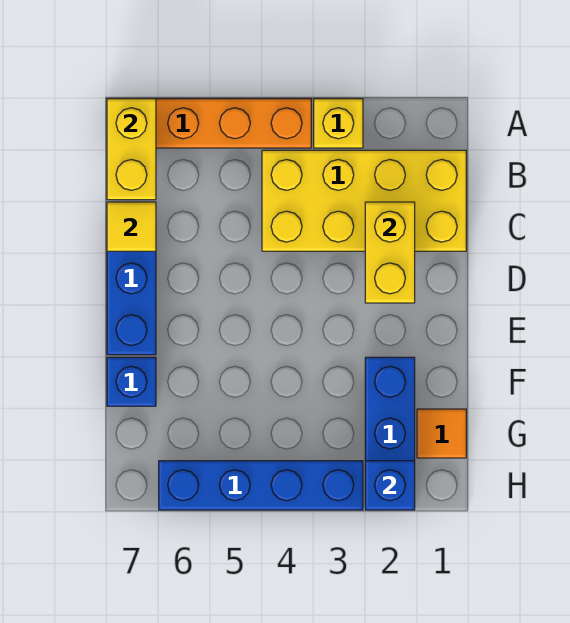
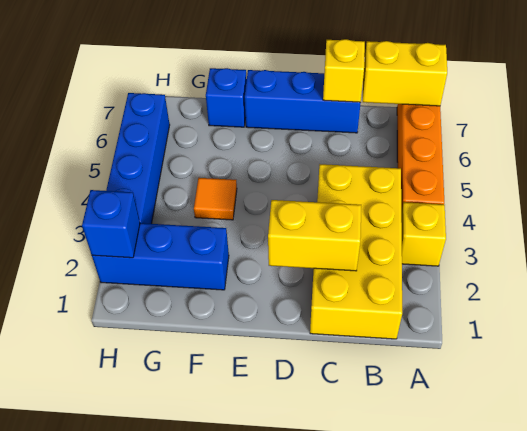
yellow 1x1 tile [107,202,156,251] -> yellow 1x1 brick [323,39,365,102]
orange 1x1 tile [417,409,466,458] -> orange 1x1 tile moved to [194,178,237,220]

